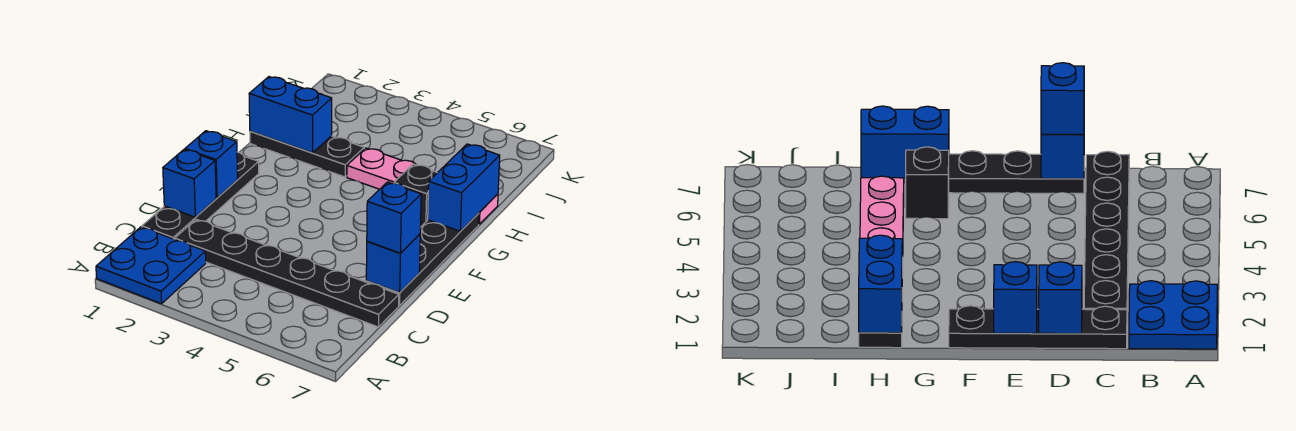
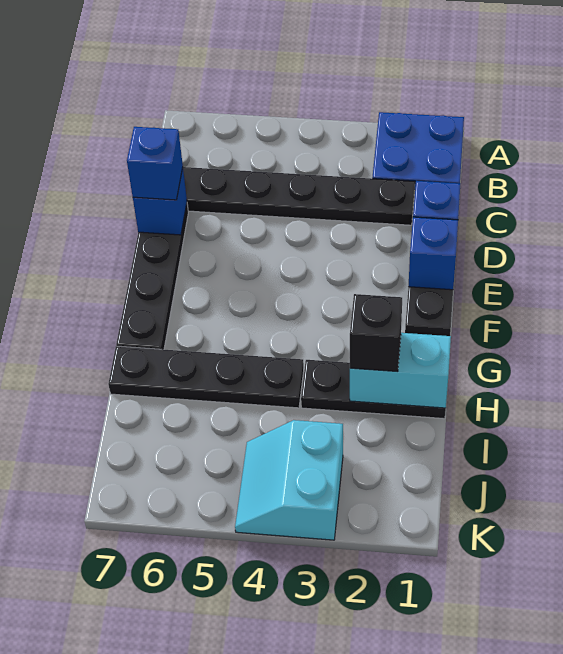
black 1x1 brick [394,164,437,226] -> black 1x1 brick moved to [350,294,402,372]
blue 1x2 brick [428,144,500,231] -> none
blue 1x2 brick [249,77,332,153] -> cyan 1x2 brick [350,333,451,408]
pink 1x4 plate [347,148,498,224] -> black 1x4 plate [108,346,304,408]
none -> cyan 2x2 slope [235,420,343,540]

